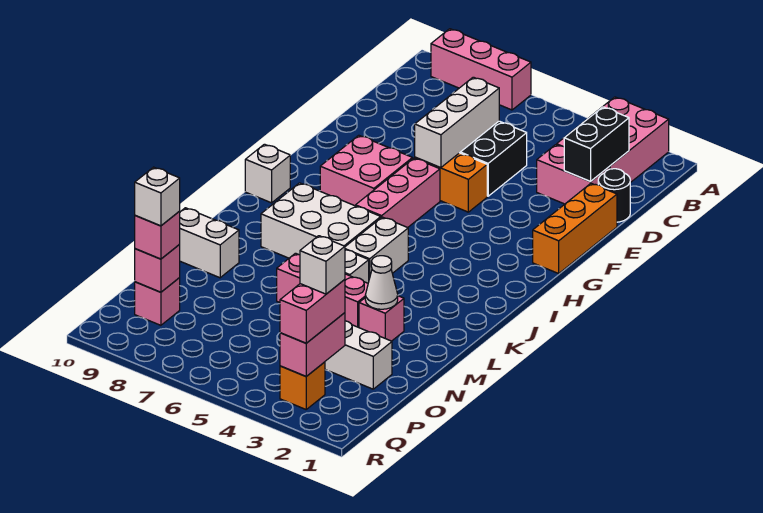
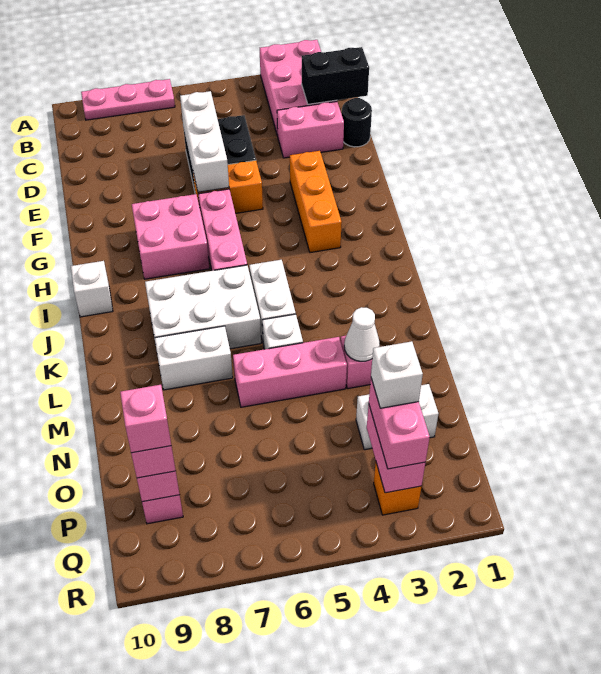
pink 1x3 brick [431,29,531,110] -> pink 1x3 plate [81,79,175,120]
black 1x2 brick [564,107,629,182] -> black 1x2 brick turned to [302,47,369,104]
orange 1x3 brick [533,183,617,274] -> orange 1x3 brick moved to [290,151,342,253]
white 1x2 brick [179,208,239,278] -> white 1x2 brick moved to [155,326,233,390]
white 1x1 brick [135,167,180,226] -> pink 1x1 brick [120,385,171,453]

